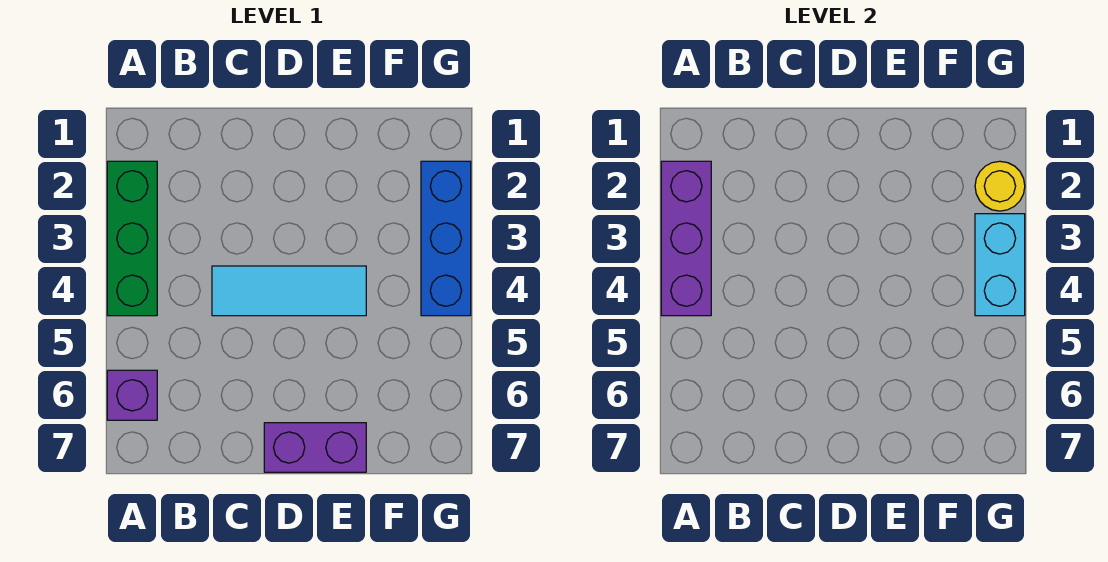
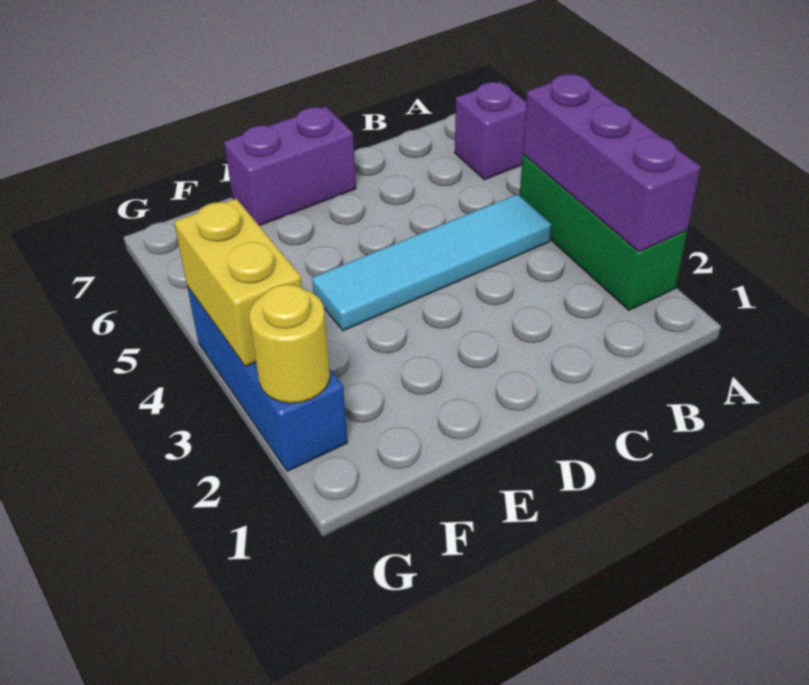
cyan 1x3 tile [212,266,366,316] -> cyan 1x4 tile [312,194,551,331]
cyan 1x2 brick [975,214,1025,316] -> yellow 1x2 brick [174,199,302,367]

